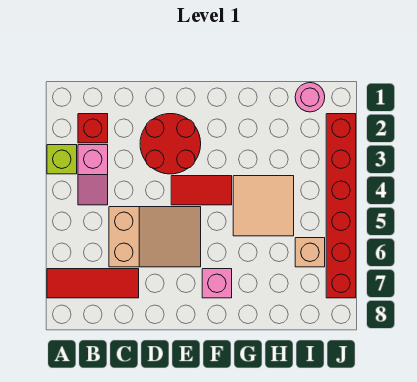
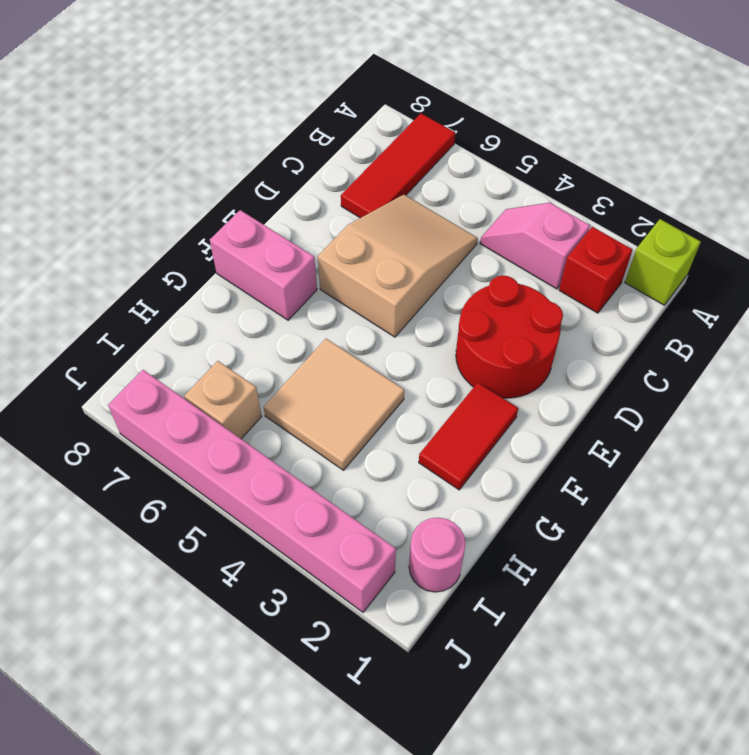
lime 1x1 brick [47,145,77,174] -> lime 1x1 brick moved to [625,219,701,305]
tan 2x3 slope [109,207,201,267] -> tan 2x3 slope turned to [318,195,478,337]
red 1x2 tile [171,176,232,205] -> red 1x2 tile moved to [419,383,518,490]
pink 1x1 brick [202,269,232,298] -> pink 1x2 brick [210,210,317,320]
red 1x6 brick [326,114,356,298] -> pink 1x6 brick [108,370,396,612]

